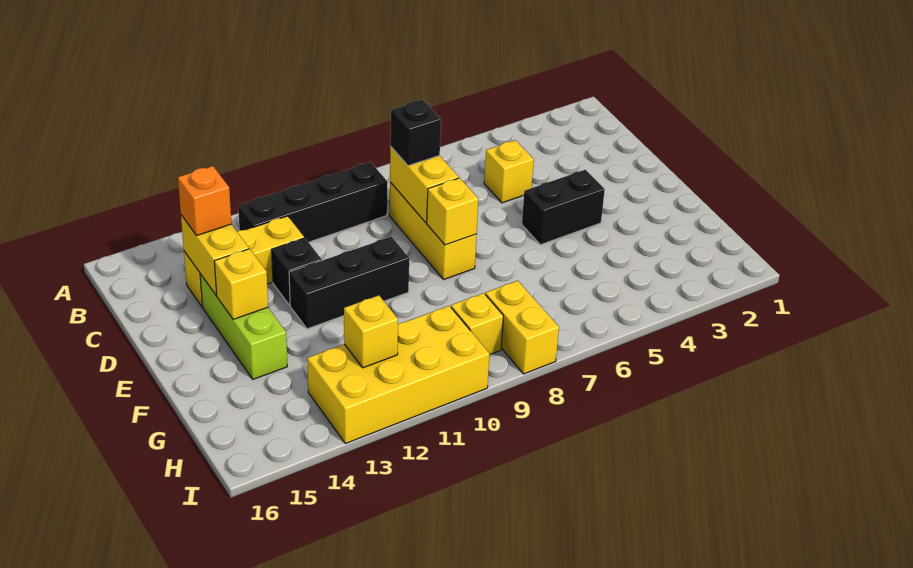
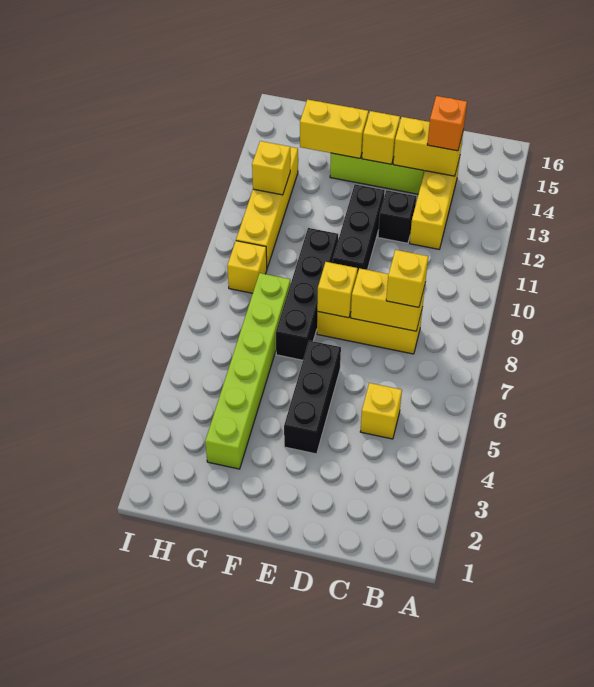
black 1x4 brick [238,162,387,242] -> black 1x4 brick moved to [276,228,338,360]
black 1x1 brick [390,100,441,166] -> yellow 1x1 brick [386,250,428,307]
black 1x2 brick [522,170,605,245] -> black 1x3 brick [284,341,341,454]
none -> lime 1x6 brick [205,273,290,469]
yellow 1x2 brick [485,281,559,374] -> yellow 1x2 brick moved to [300,99,368,158]
yellow 2x4 brick [307,306,490,444] -> yellow 1x4 brick [236,147,298,268]

